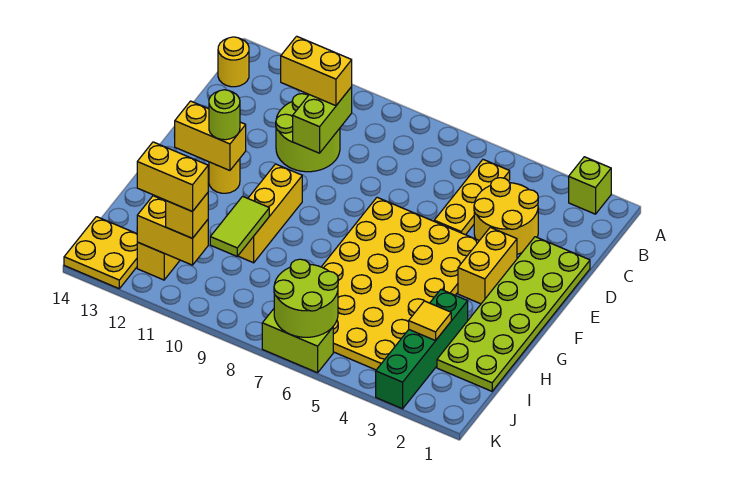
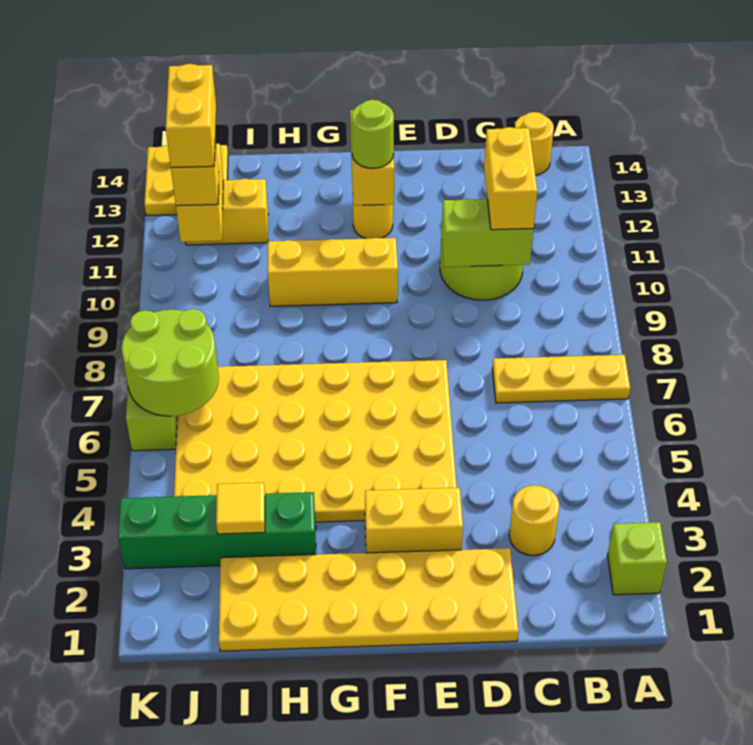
yellow 1x3 plate [434,160,510,235] -> yellow 1x3 plate moved to [492,355,630,403]
yellow 2x2 round brick [474,178,538,254] -> yellow 1x1 round brick [509,485,559,556]
lime 2x6 plate [437,237,590,391] -> yellow 2x6 plate [219,548,519,651]
lime 1x2 tile [210,196,269,256] -> none

